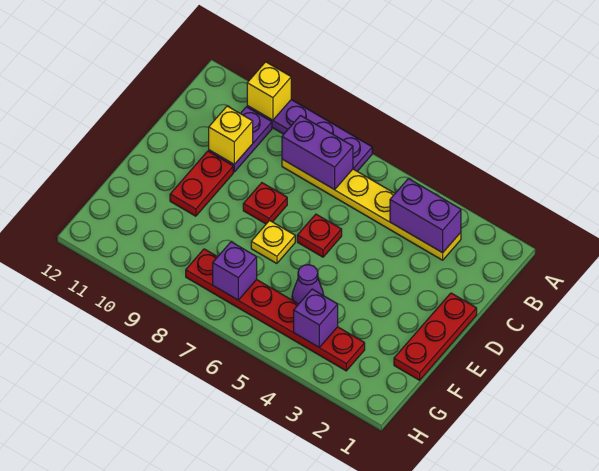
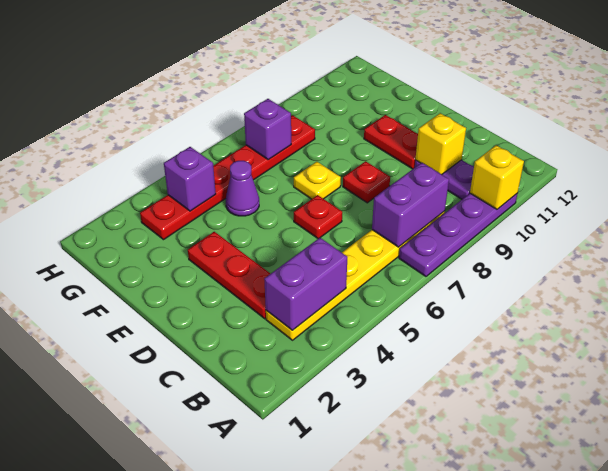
red 1x3 plate [394,293,477,380] -> red 1x3 plate moved to [188,232,270,319]

